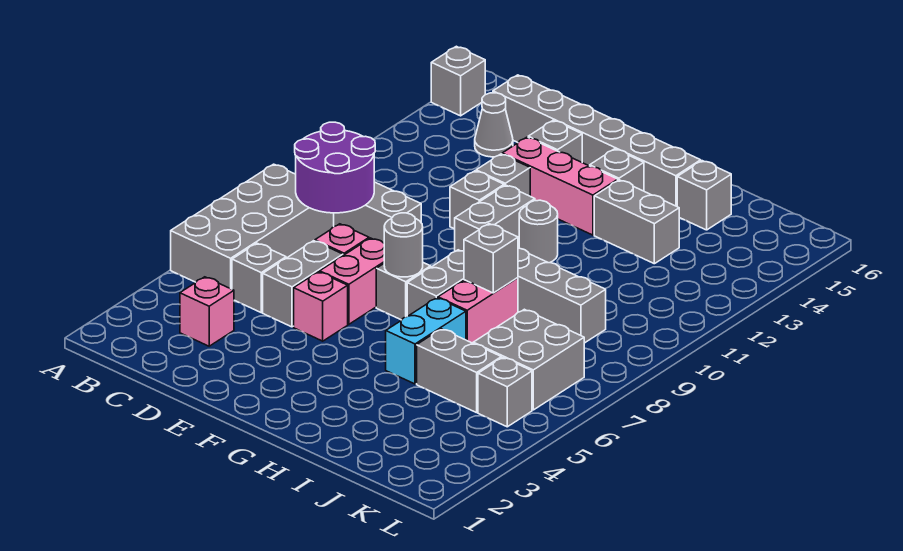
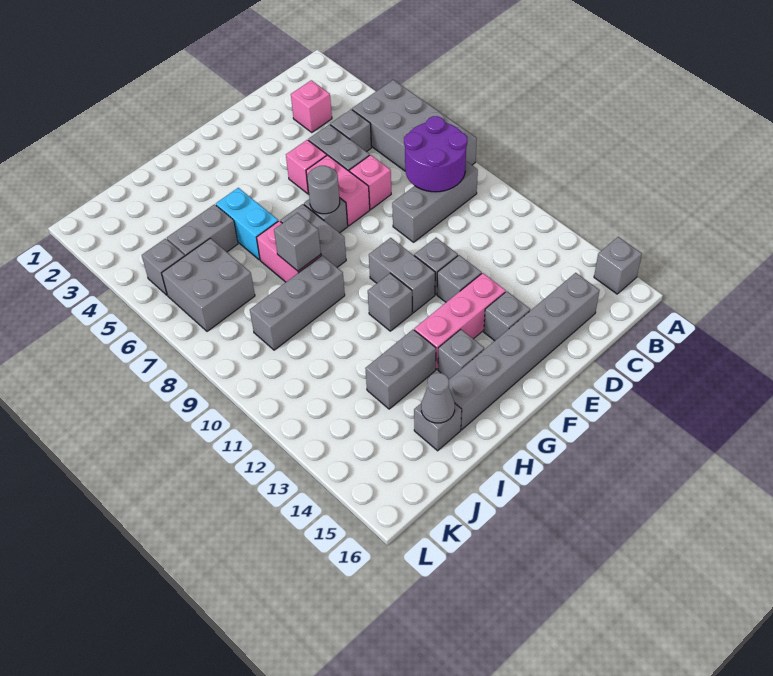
grey 1x1 cone [475,93,513,157] -> grey 1x1 cone moved to [421,373,455,423]
grey 1x1 round brick [519,200,558,263] -> grey 1x1 brick [368,273,412,331]

